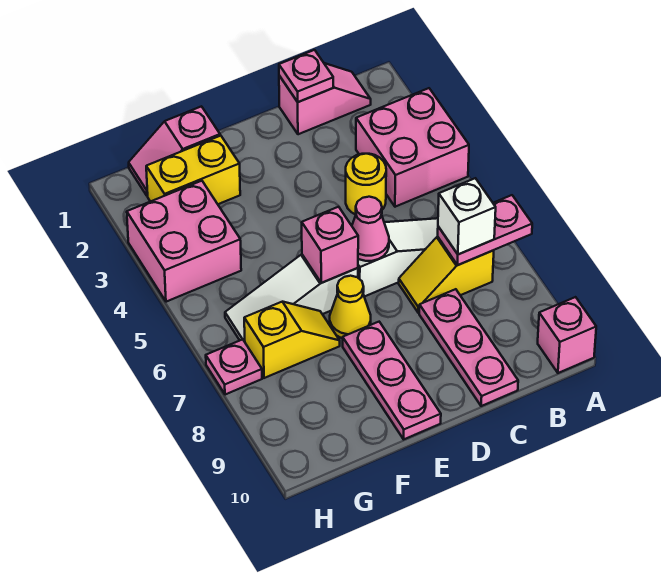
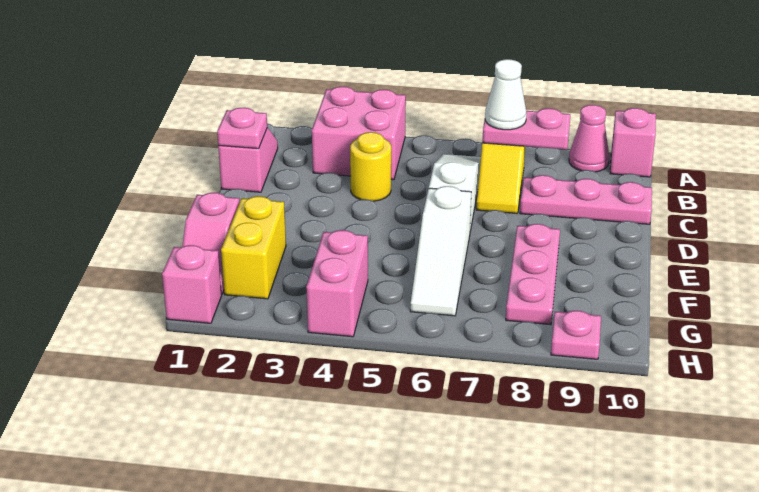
pink 1x2 plate [438,195,532,265] -> pink 1x2 plate turned to [482,108,570,150]
white 1x1 brick [438,178,496,254] -> white 1x1 cone [485,59,527,130]
pink 1x1 cone [352,197,389,261] -> pink 1x1 cone moved to [569,105,609,172]
pink 1x1 brick [302,207,358,283] -> pink 1x1 brick moved to [162,245,222,323]
yellow 1x1 cone [330,276,371,338] -> none
pink 1x3 plate [343,322,441,439] -> pink 1x3 plate turned to [506,224,560,325]
yellow 1x2 slope [244,302,340,378] -> none
pink 2x2 brick [127,181,241,302] -> pink 1x2 brick [306,230,368,337]
pink 1x1 plate [206,339,262,395] -> pink 1x1 plate moved to [551,311,601,359]

